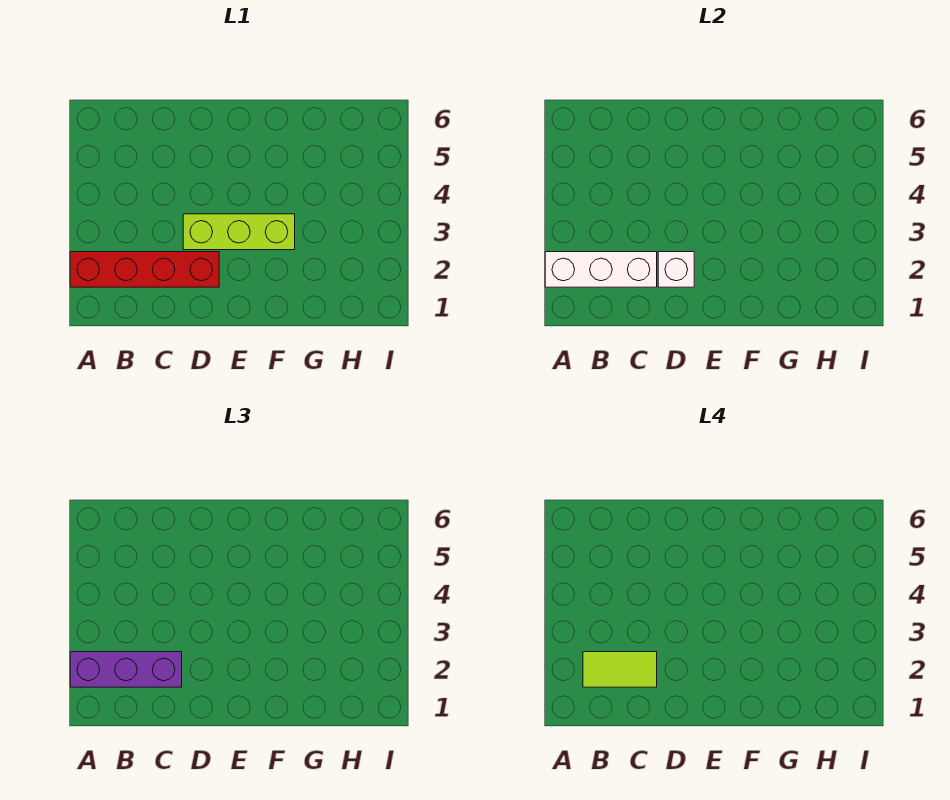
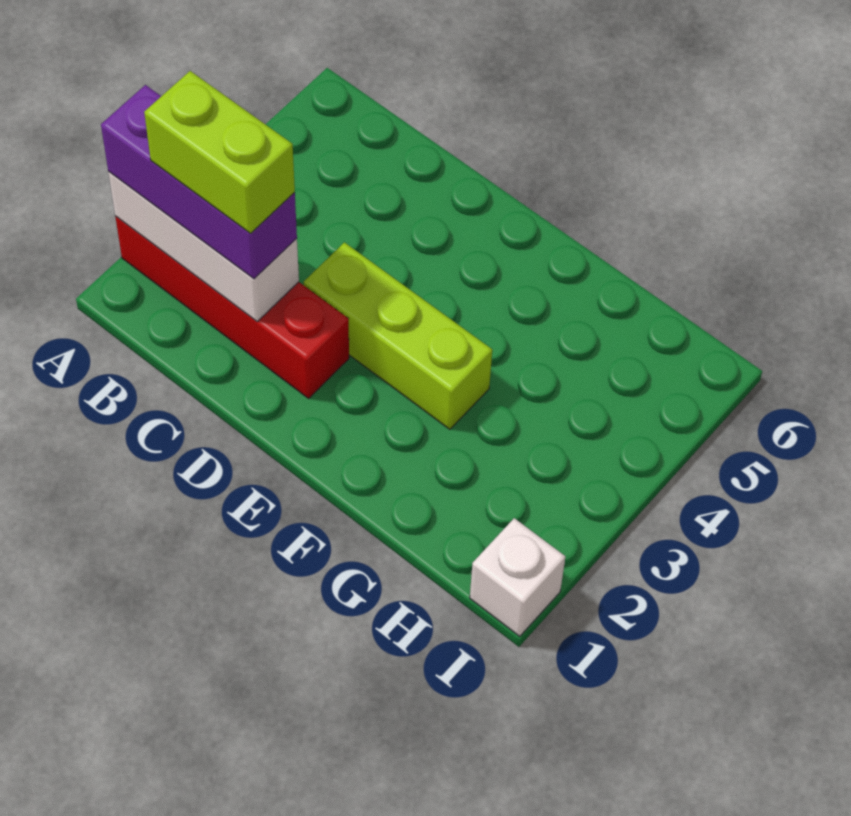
lime 1x2 tile [583,652,657,687] -> lime 1x2 brick [144,71,295,233]
white 1x1 brick [658,252,694,287] -> white 1x1 brick moved to [470,518,565,636]

